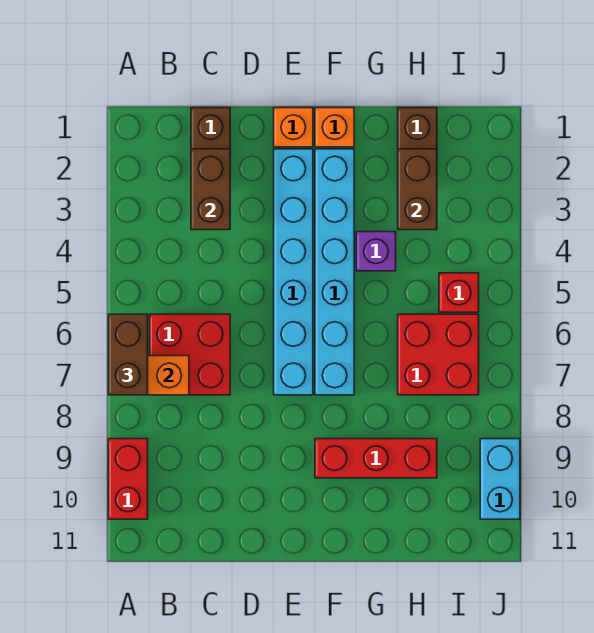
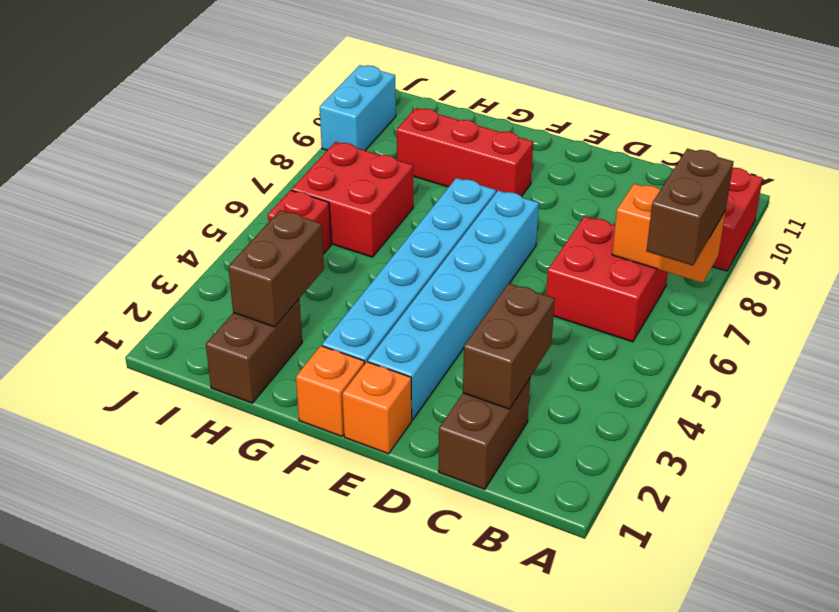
purple 1x1 brick [356,232,396,271] -> none

